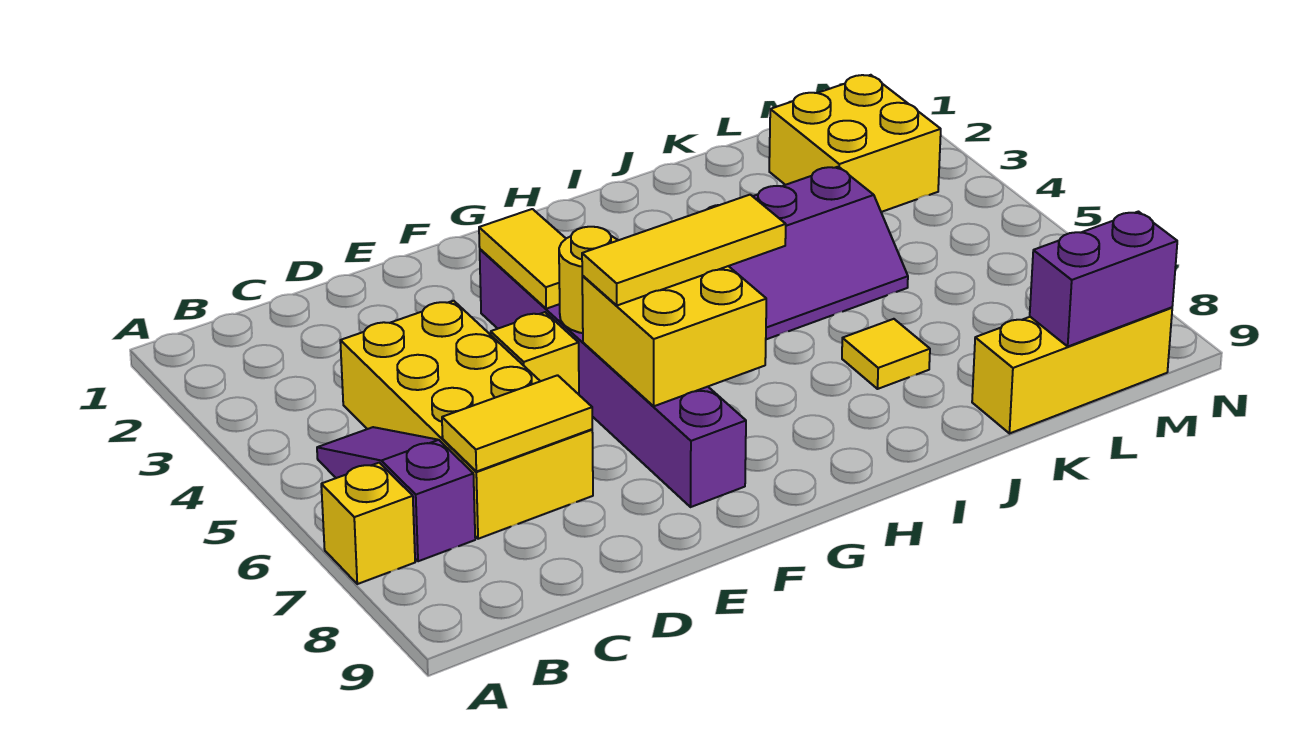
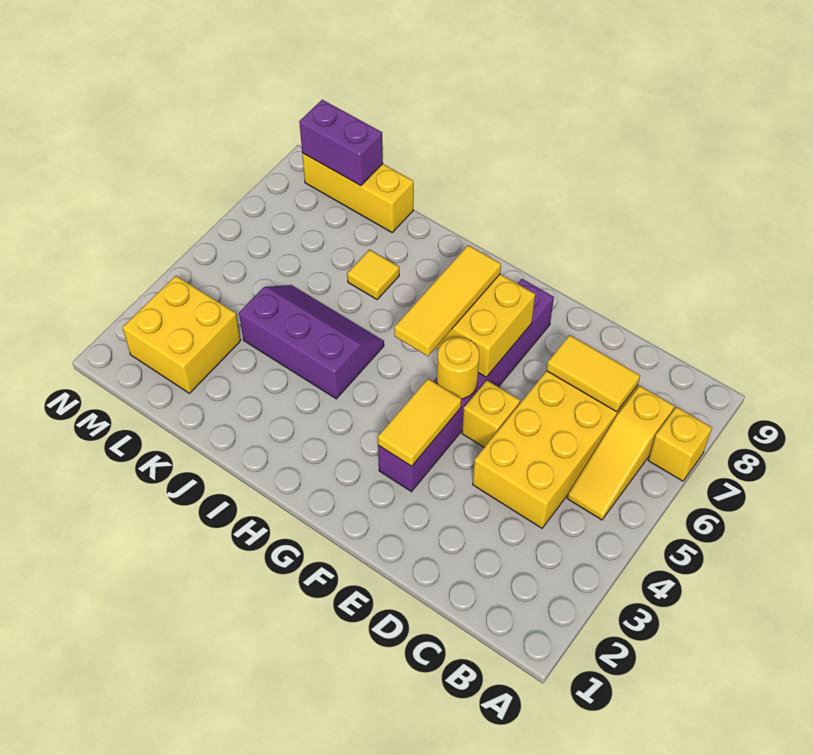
purple 1x3 slope [317,427,475,561] -> yellow 1x3 slope [567,386,674,520]
yellow 1x3 tile [582,195,786,305] -> yellow 1x3 tile turned to [394,245,501,356]

